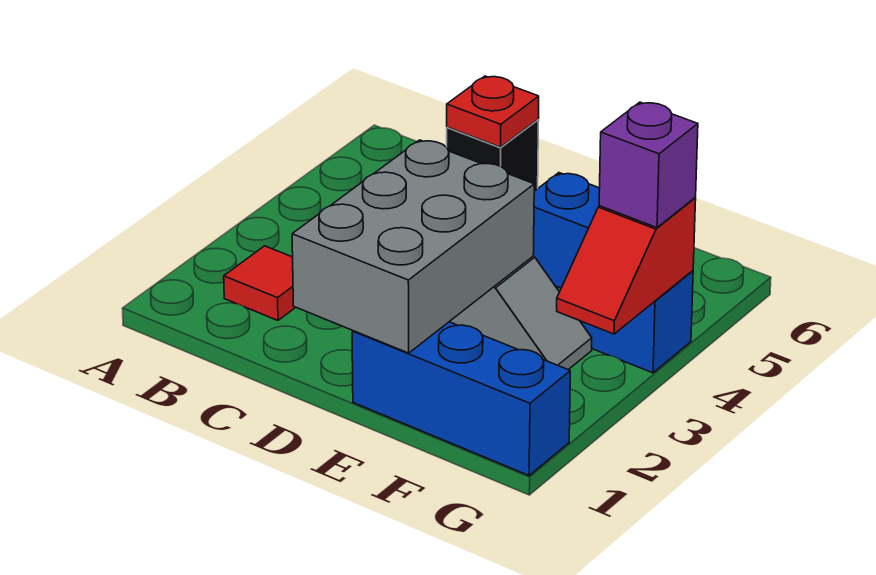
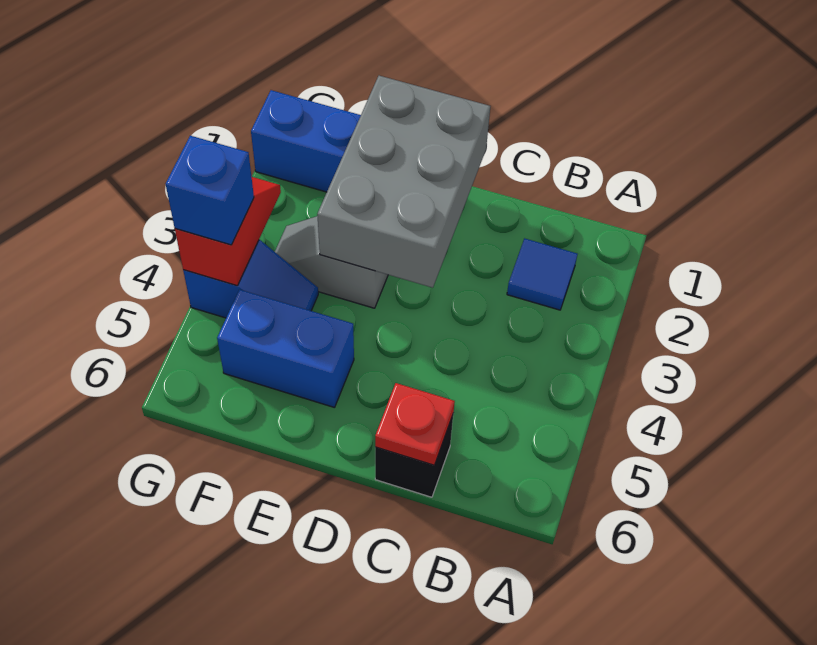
red 1x1 tile [224,246,296,321] -> blue 1x1 tile [507,238,577,310]
purple 1x1 brick [599,102,698,228] -> blue 1x1 brick [166,136,254,245]

